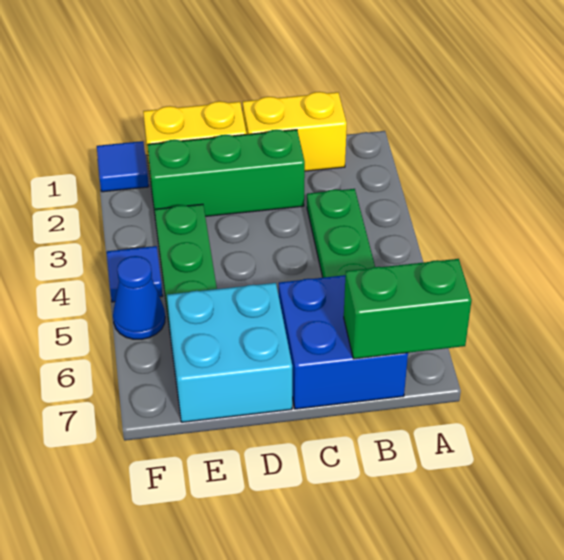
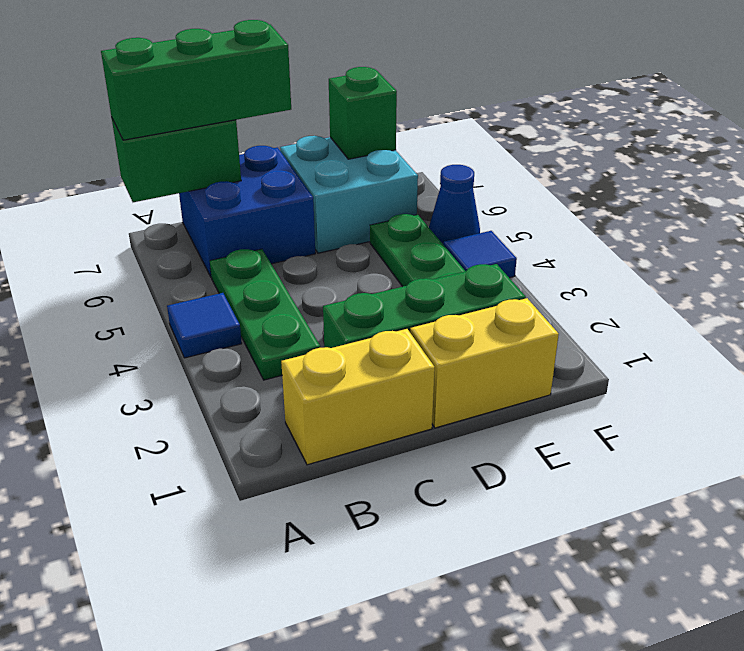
none -> green 1x3 brick [101,20,291,140]
none -> green 1x1 brick [329,67,397,159]
blue 1x1 tile [97,141,149,192] -> blue 1x1 tile moved to [167,293,242,358]

